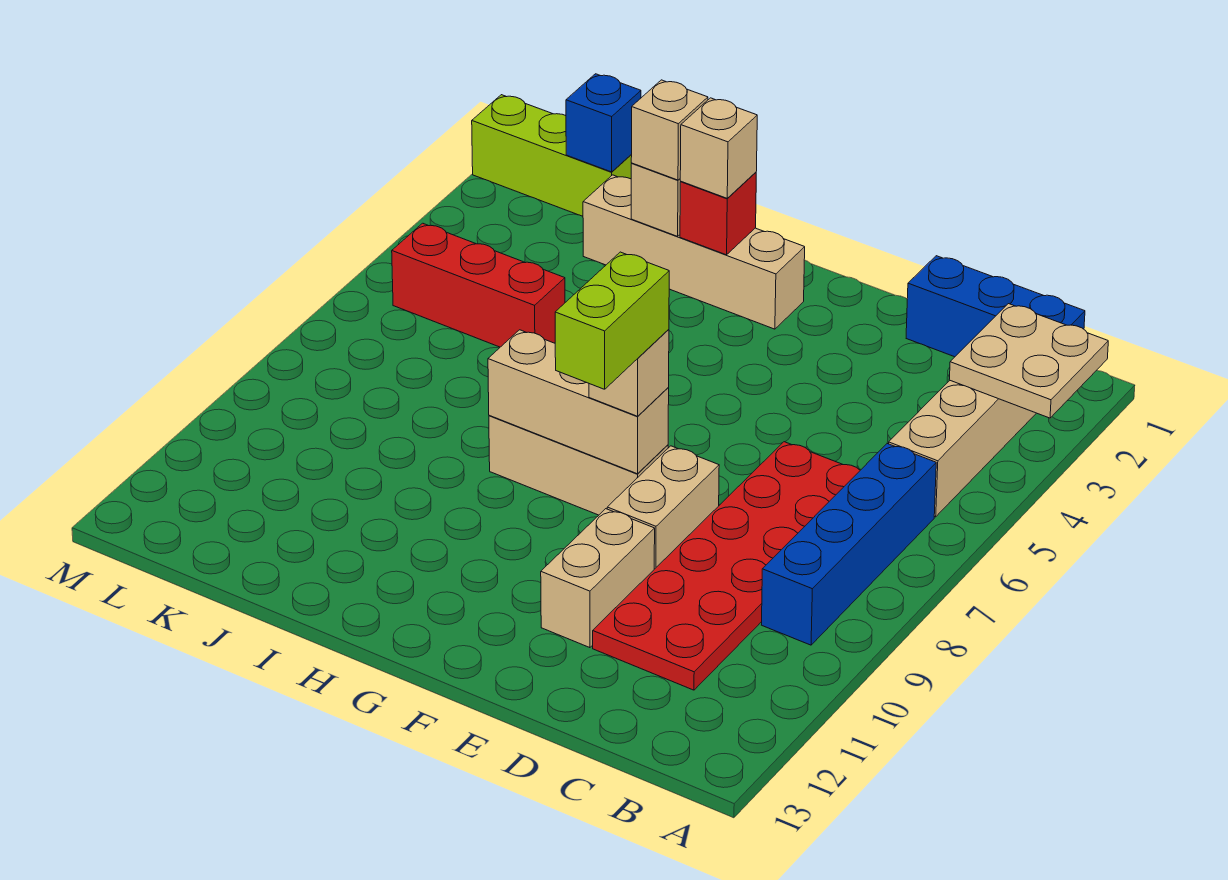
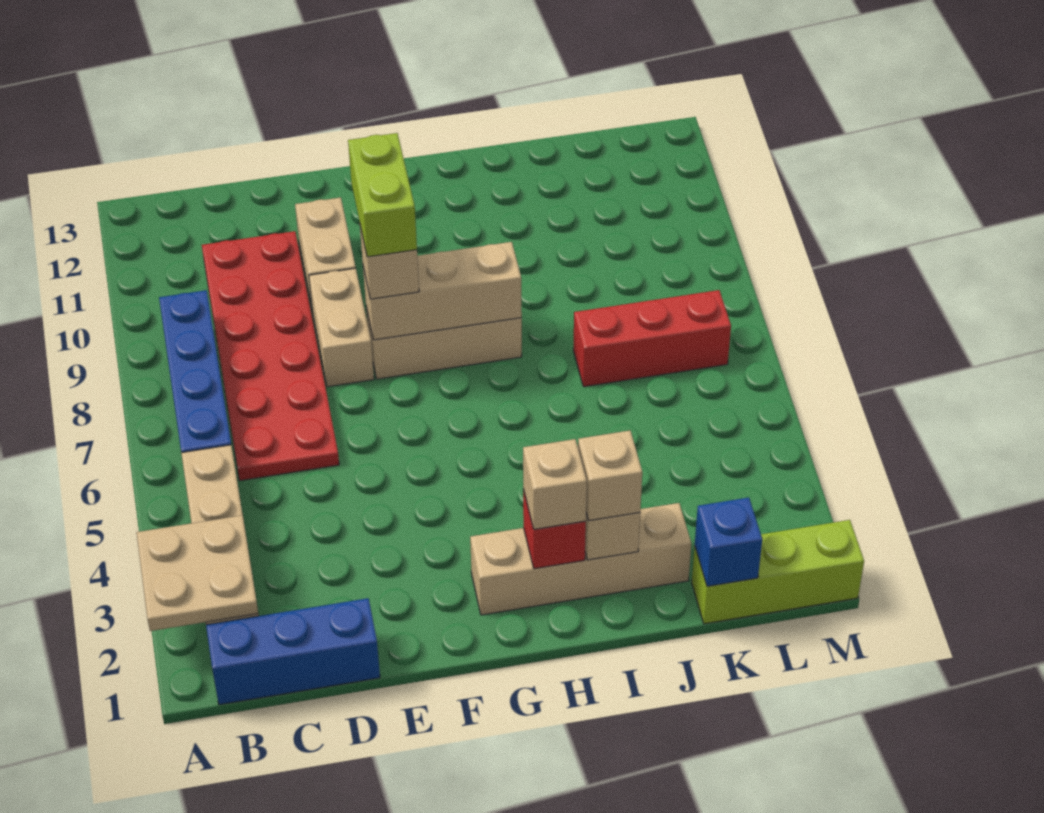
red 1x3 brick [392,223,565,347] -> red 1x3 brick moved to [573,290,731,387]

